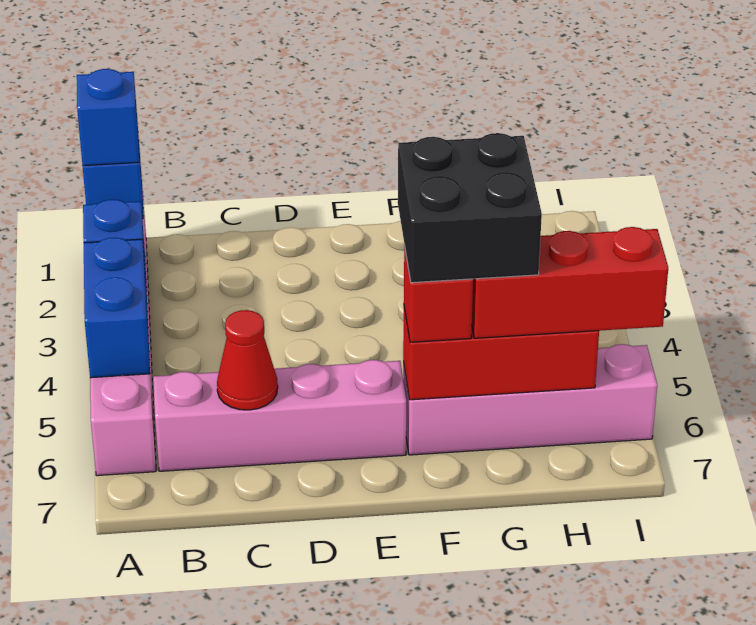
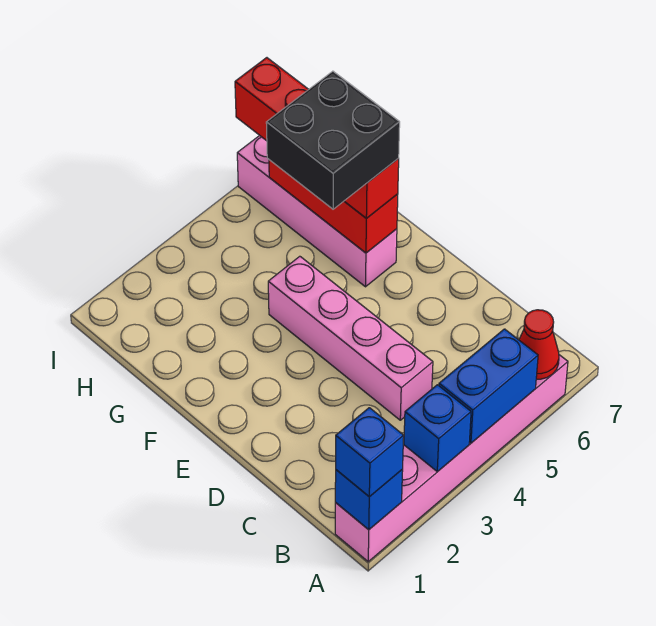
pink 1x4 brick [153,360,406,471] -> pink 1x4 brick moved to [268,256,433,420]
red 1x1 cone [217,310,278,410] -> red 1x1 cone moved to [519,310,559,379]

